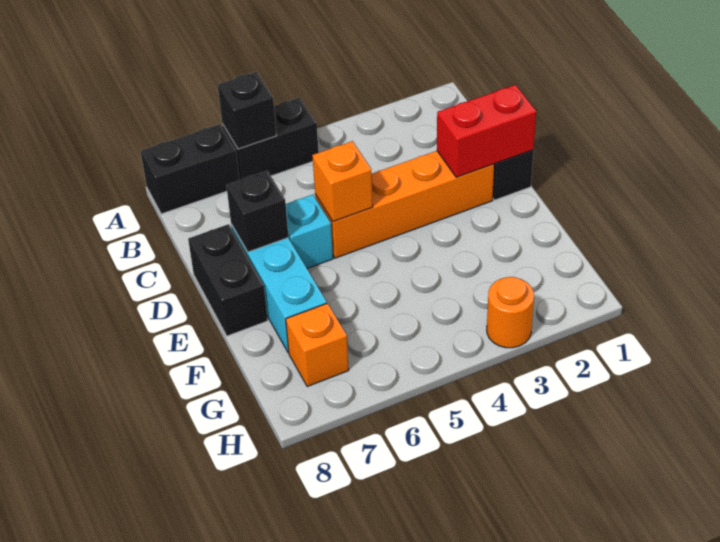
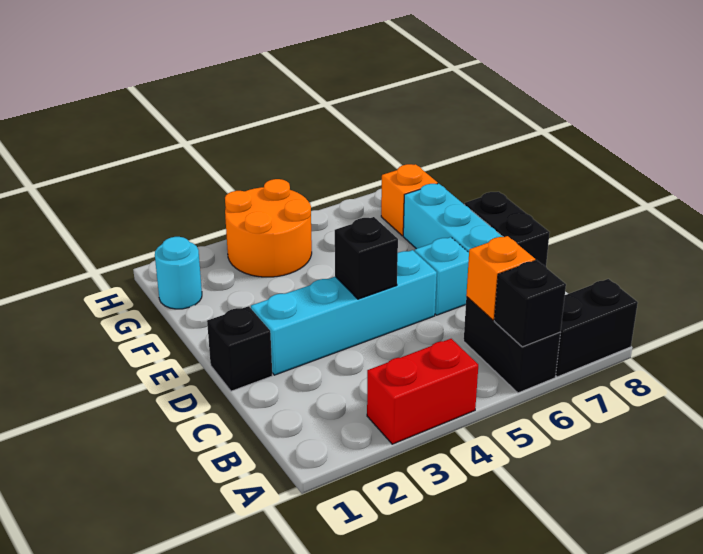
black 1x2 brick [222,97,319,180] -> black 1x2 brick turned to [464,297,560,393]
red 1x2 brick [437,85,536,177] -> red 1x2 brick moved to [367,339,478,444]
orange 1x4 brick [315,151,494,258] -> cyan 1x4 brick [251,250,437,375]
orange 1x1 brick [312,141,373,222] -> orange 1x1 brick moved to [466,236,535,320]
black 1x1 brick [226,171,289,252] -> black 1x1 brick moved to [335,217,398,299]
none -> cyan 1x1 round brick [155,237,202,309]
orange 1x1 round brick [487,277,534,348] -> orange 2x2 round brick [225,179,312,277]

